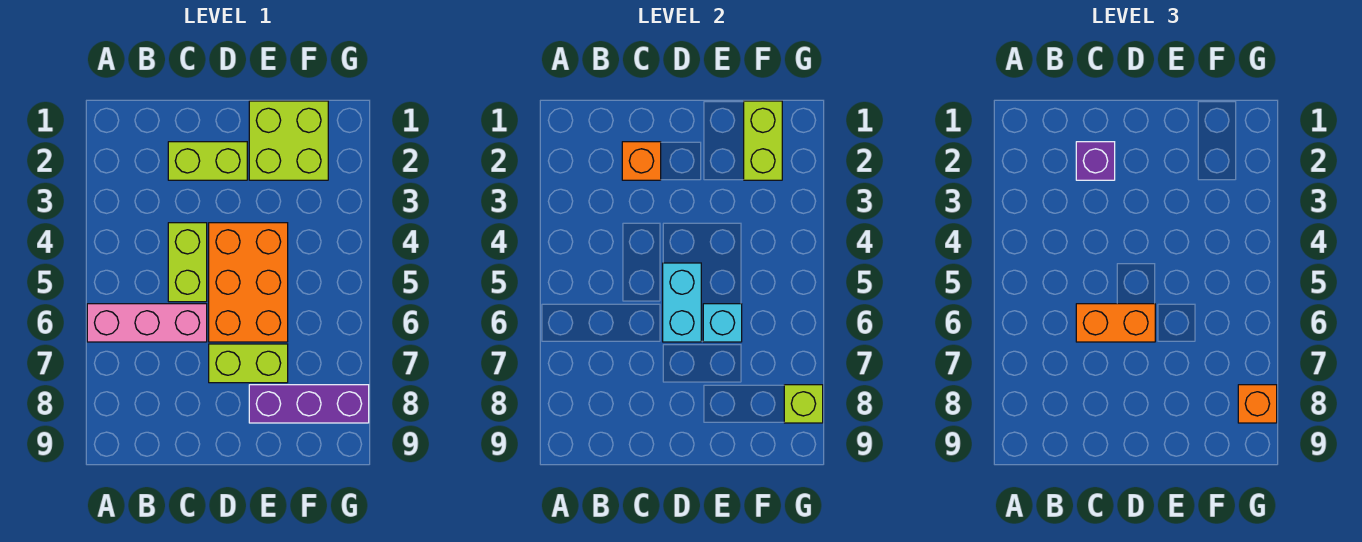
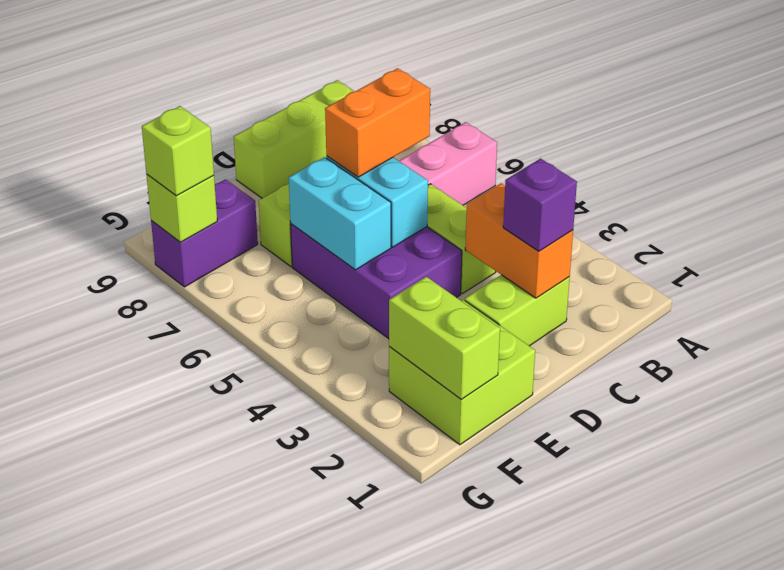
none -> lime 1x3 brick [234,80,354,198]
orange 1x1 brick [622,142,661,180] -> orange 1x2 brick [465,183,573,298]
orange 2x3 brick [209,223,288,342] -> purple 2x3 brick [291,224,462,339]
cyan 1x1 brick [703,304,742,342] -> cyan 1x2 brick [289,157,391,270]
purple 1x3 brick [249,385,369,423] -> purple 1x2 brick [151,179,258,287]
orange 1x1 brick [1238,385,1277,423] -> lime 1x1 brick [142,106,214,196]

